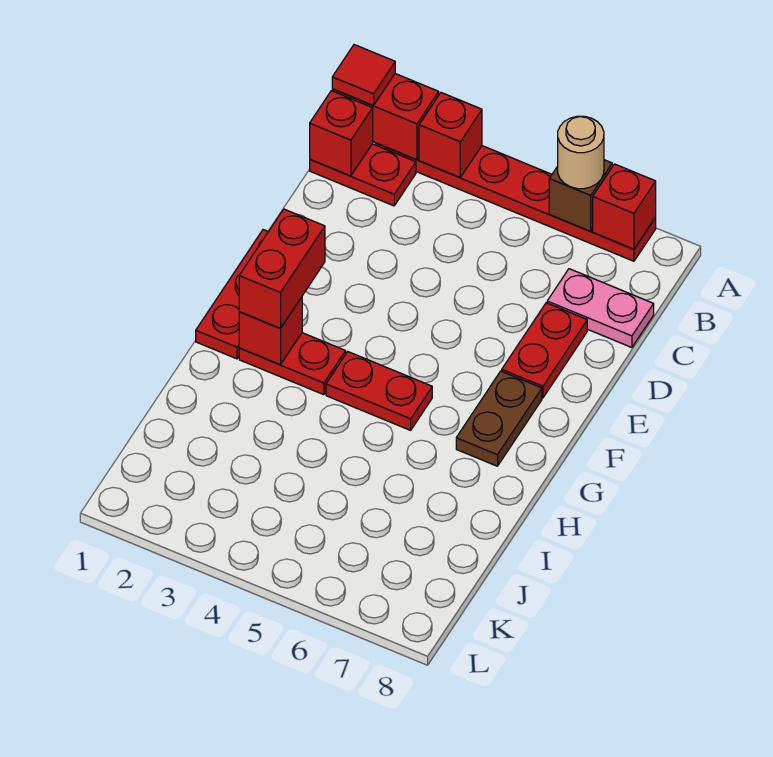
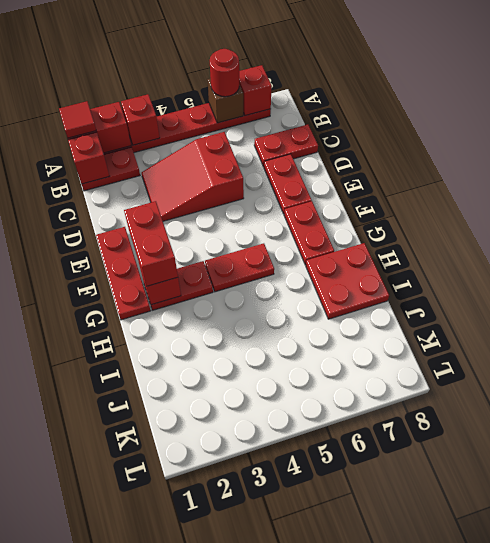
tan 1x1 round brick [558,116,604,189] -> red 1x1 round brick [210,49,239,97]
none -> red 2x3 slope [142,132,244,221]
pink 1x2 plate [547,269,654,348] -> red 1x2 plate [254,124,318,167]
brown 1x2 plate [456,371,542,466] -> red 1x2 plate [284,201,334,265]
none -> red 2x2 plate [306,243,389,319]

